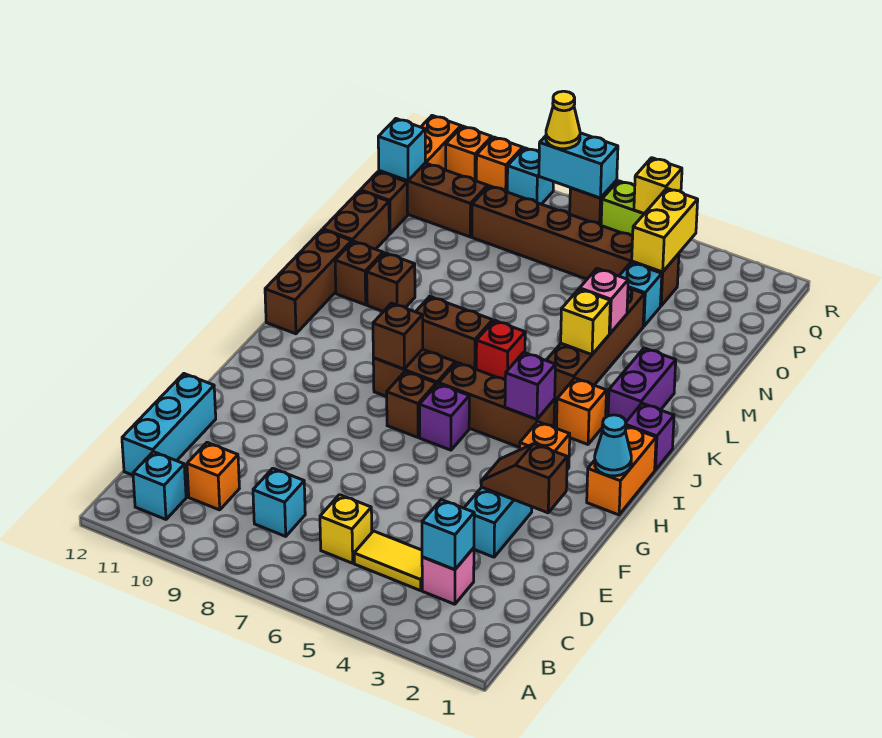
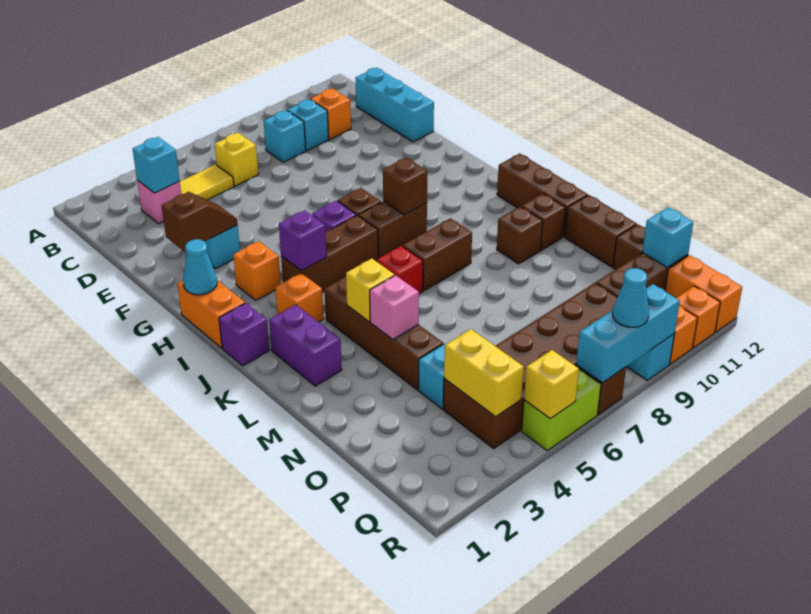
cyan 1x1 brick [133,452,186,519] -> cyan 1x1 brick moved to [287,99,329,151]
brown 1x6 brick [472,186,679,306] -> brown 2x6 brick [443,283,617,448]
cyan 1x2 brick [539,133,618,198] -> cyan 1x3 brick [576,284,680,383]
yellow 1x1 cone [546,91,580,149] -> cyan 1x1 cone [613,268,649,327]

